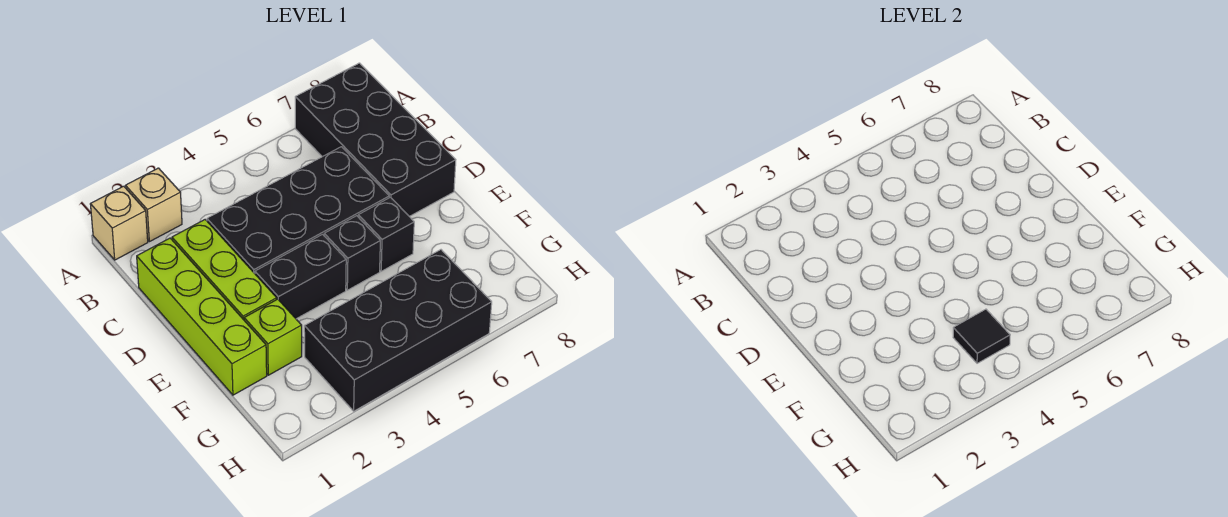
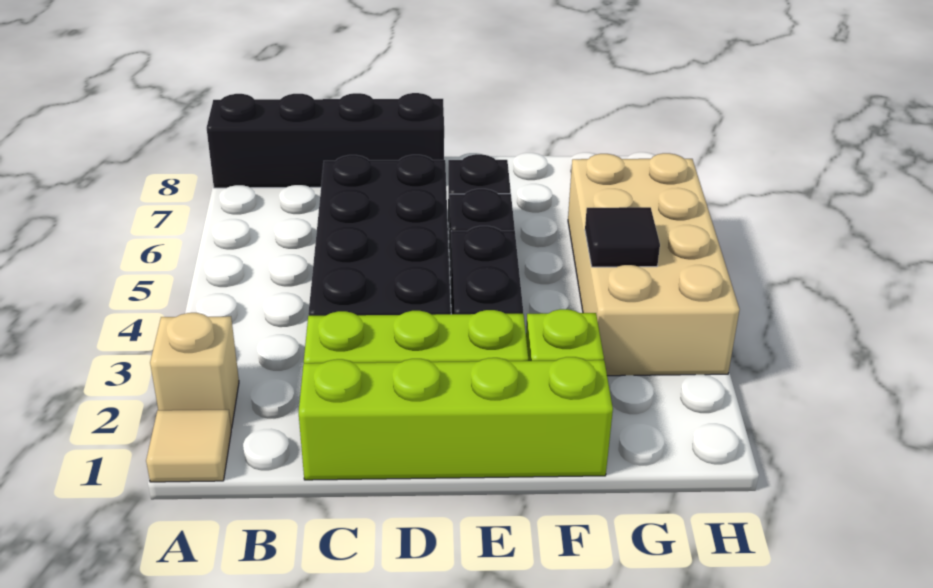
tan 1x1 brick [90,186,148,260] -> tan 1x1 tile [146,410,231,482]
black 2x4 brick [295,63,456,216] -> black 1x4 brick [207,93,444,188]
black 2x4 brick [304,250,492,411] -> tan 2x4 brick [568,153,740,376]

